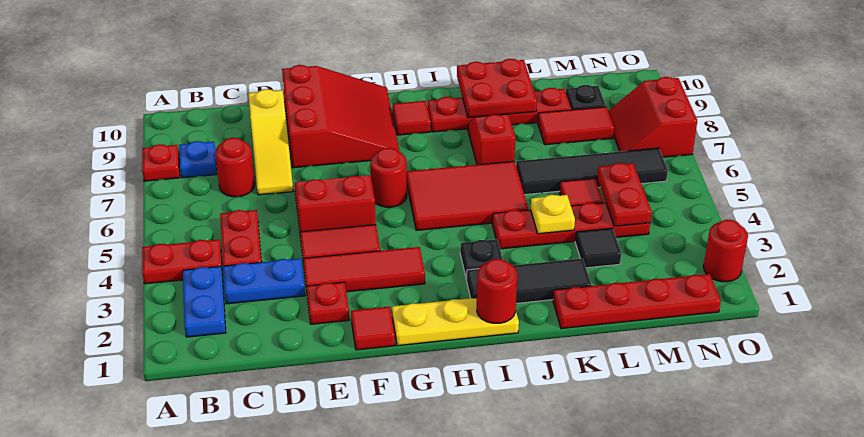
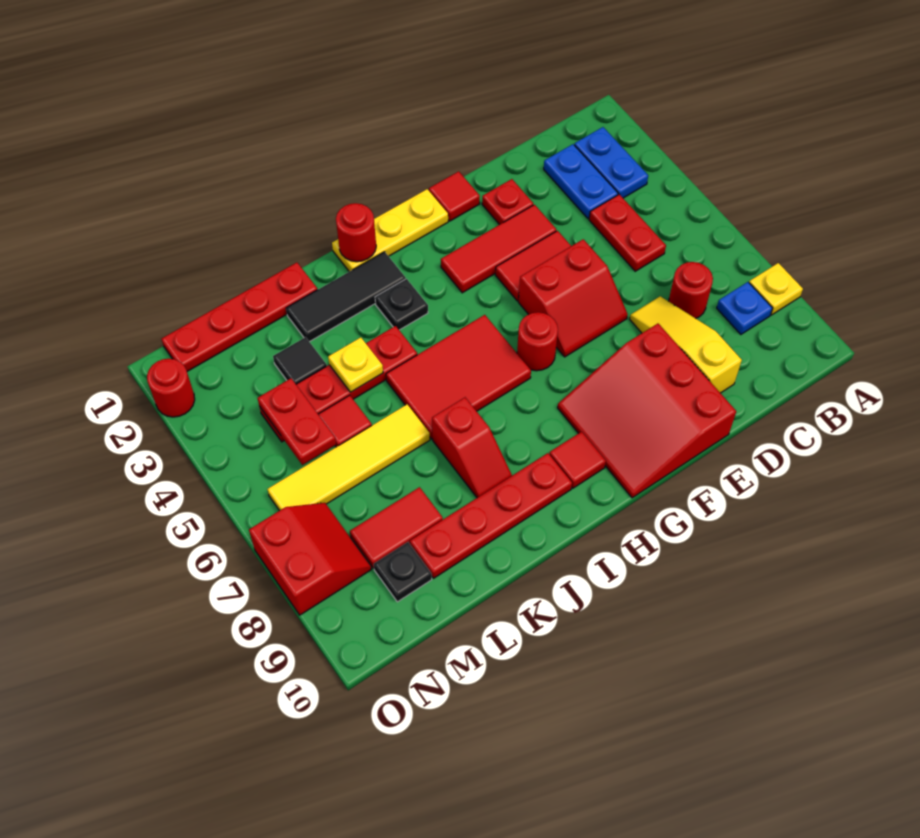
red 1x2 plate [142,240,223,284] -> none
red 1x1 plate [142,144,180,181] -> yellow 1x1 plate [749,263,803,315]
blue 1x2 plate [223,259,305,304] -> blue 1x2 plate turned to [544,144,618,219]
red 2x2 plate [457,59,537,118] -> none
black 1x4 tile [516,148,668,195] -> yellow 1x4 tile [268,404,430,511]

